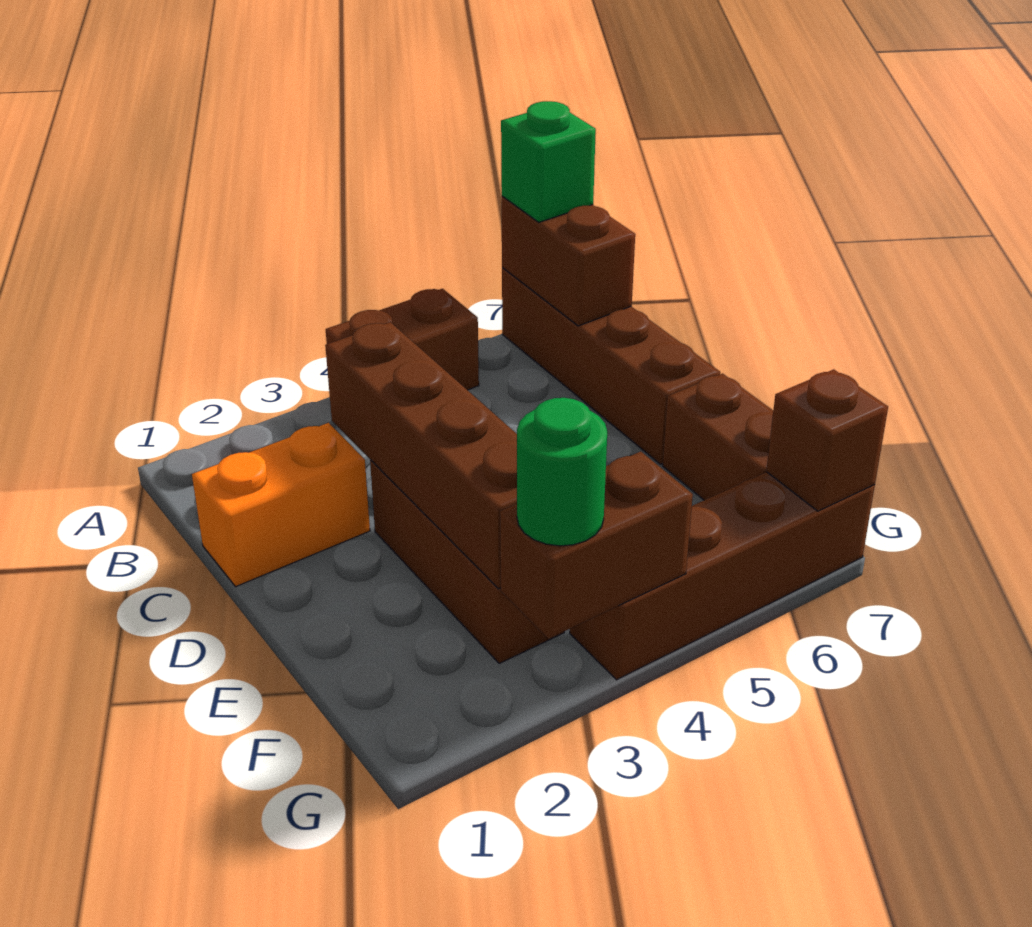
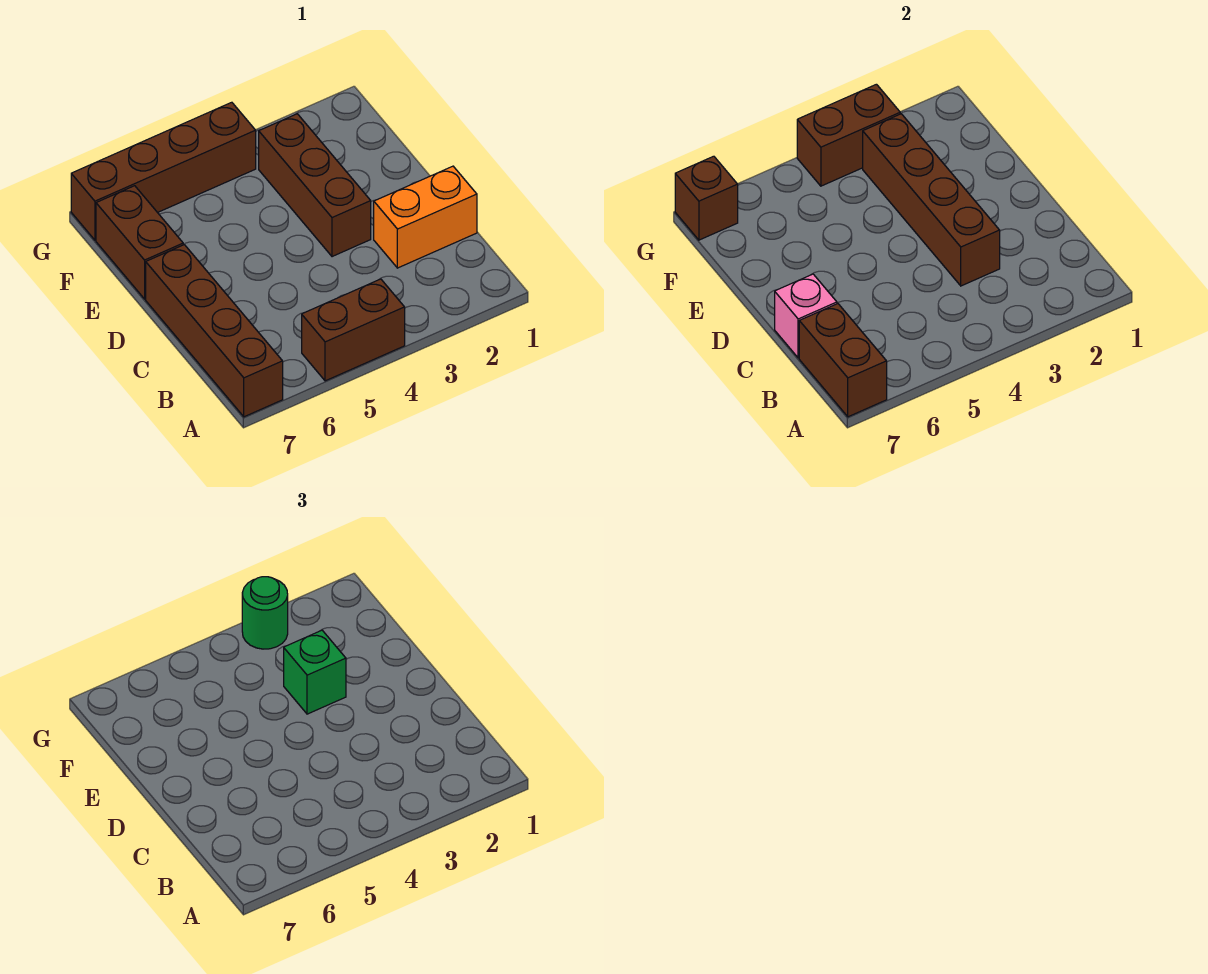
green 1x1 brick [501,101,596,222] -> green 1x1 brick moved to [284,630,346,714]
none -> pink 1x1 brick [775,274,837,358]

